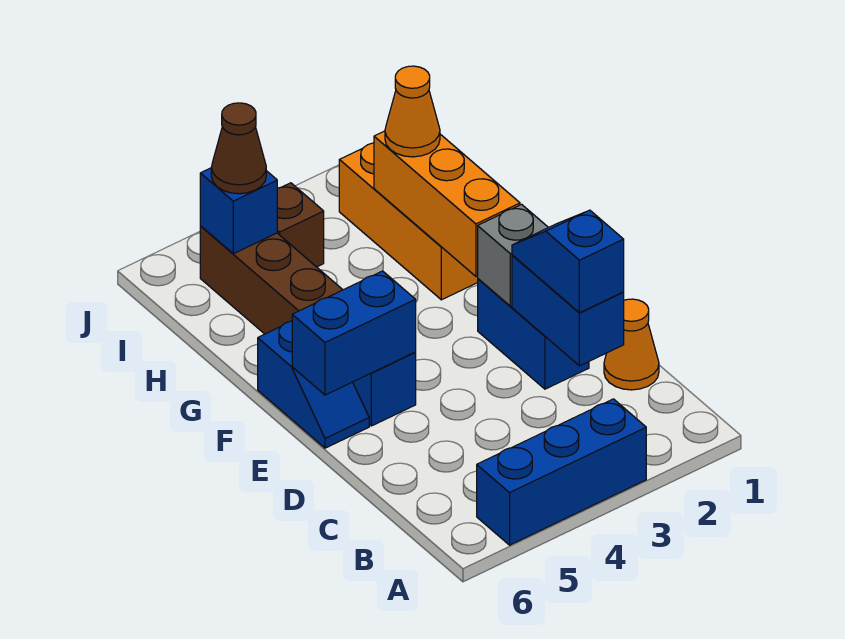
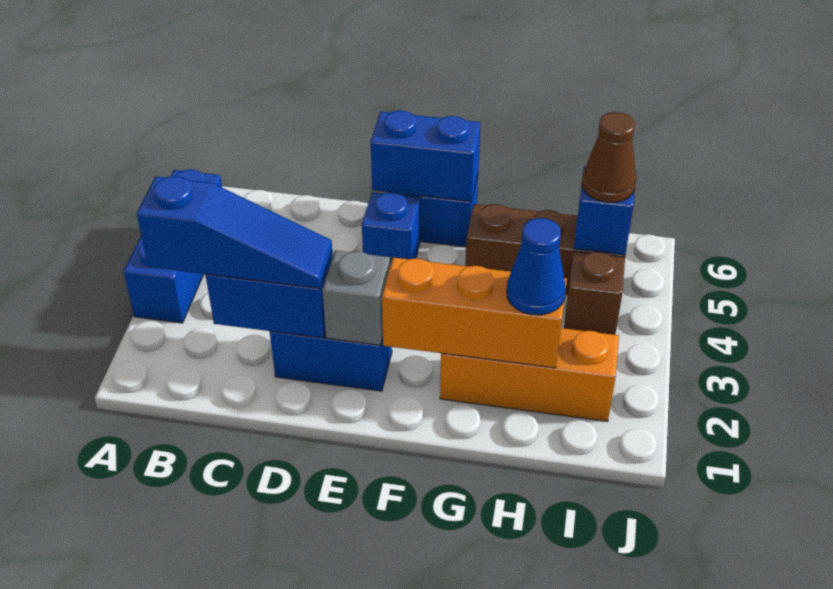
orange 1x1 cone [604,299,659,390] -> none
blue 1x2 slope [512,210,624,313] -> blue 1x3 slope [137,176,332,288]
blue 1x2 brick [292,271,416,395] -> blue 1x2 brick turned to [371,111,481,202]
orange 1x1 cone [385,66,440,157] -> blue 1x1 cone [507,218,566,315]

